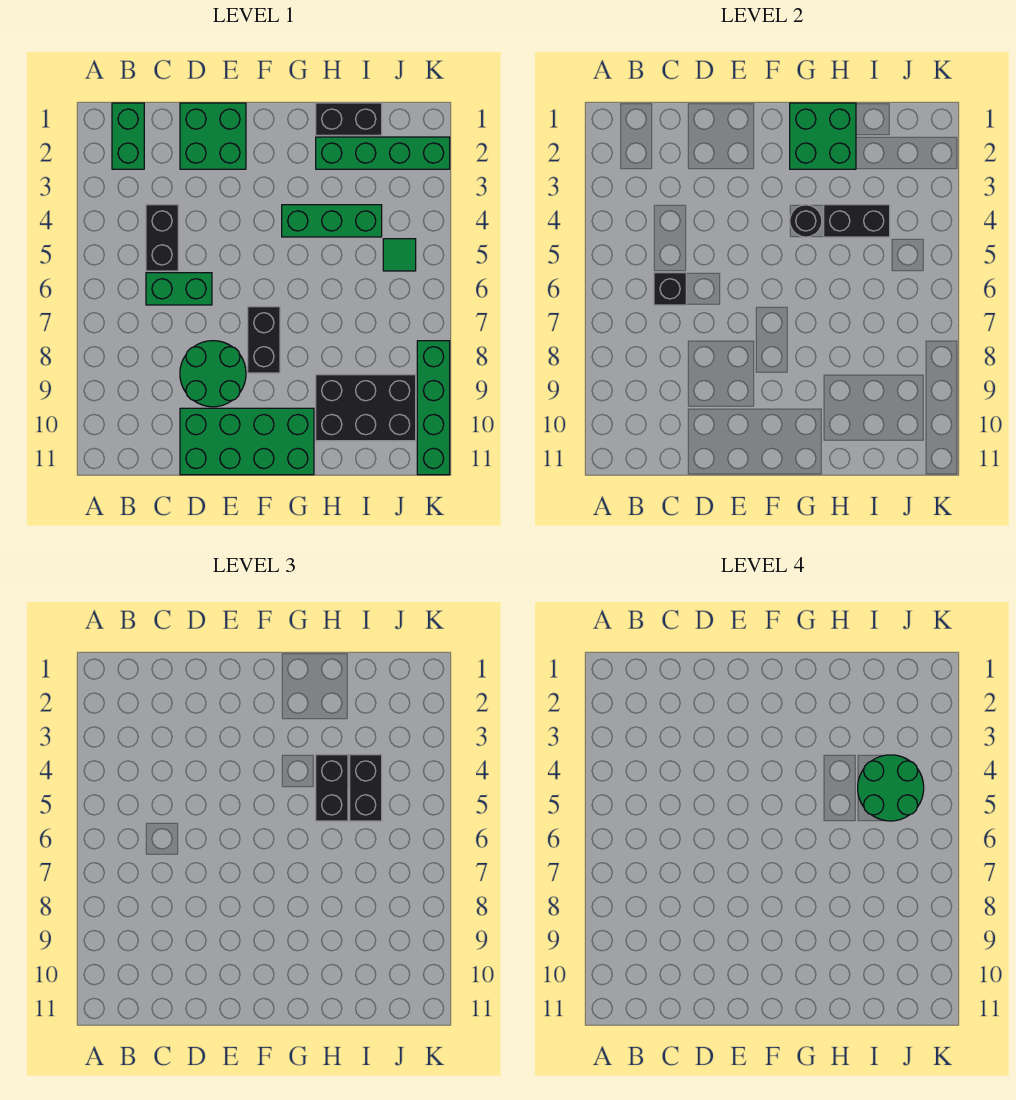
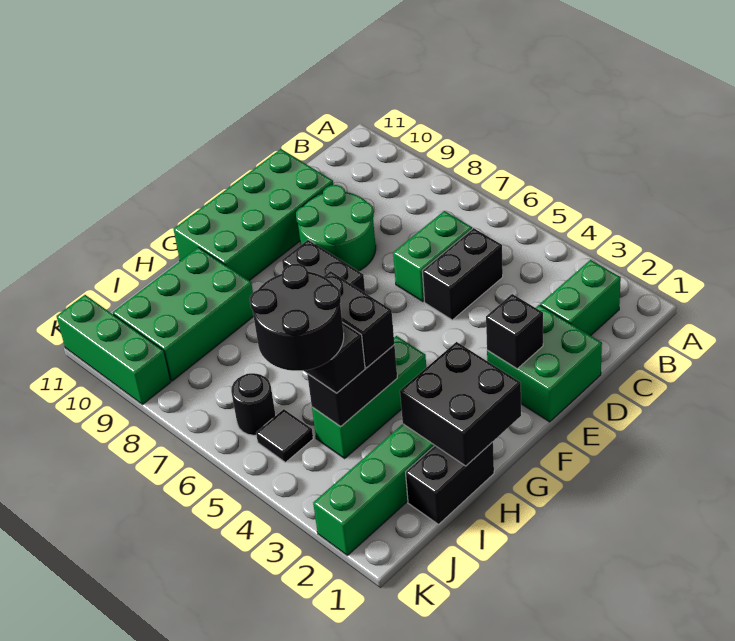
green 1x2 brick [112,103,144,169] -> green 1x2 brick turned to [540,260,621,336]
black 1x2 brick [146,205,178,271] -> black 1x2 brick turned to [422,228,503,320]
black 1x1 brick [654,273,686,305] -> black 1x1 brick moved to [486,294,543,369]
green 2x2 brick [790,103,856,169] -> black 2x2 brick [400,342,521,466]
black 1x1 round brick [790,205,822,237] -> black 1x1 round brick moved to [231,373,276,435]
black 2x3 brick [316,375,416,441] -> green 2x3 brick [113,247,254,381]
green 2x2 round brick [858,755,924,821] -> black 2x2 round brick [250,264,344,371]
green 1x1 tile [383,239,416,271] -> black 1x1 tile [256,409,313,462]
green 1x4 brick [417,341,450,475] -> green 1x3 brick [56,295,171,405]

